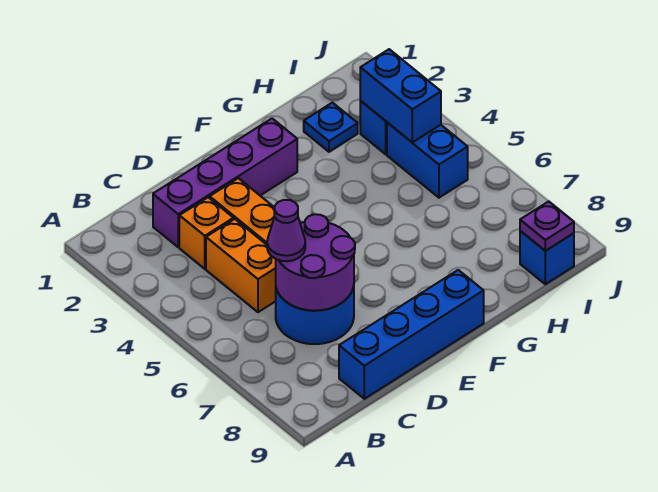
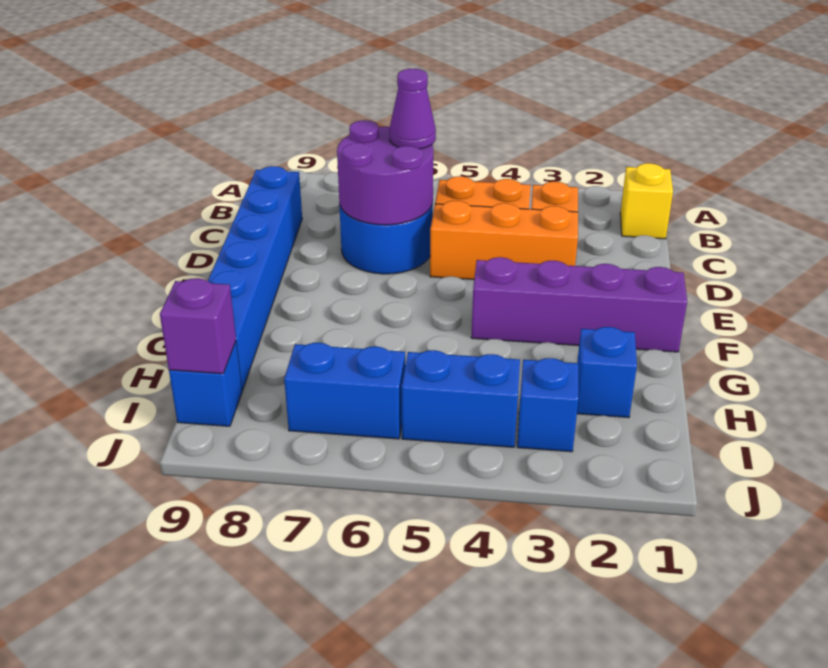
none -> yellow 1x1 brick [620,163,673,239]
purple 1x4 brick [153,119,297,247] -> purple 1x4 brick turned to [471,257,687,352]
blue 1x4 brick [339,270,484,399] -> blue 1x6 brick [208,166,302,390]
blue 1x1 plate [304,103,358,152] -> blue 1x1 brick [577,327,637,418]
blue 1x2 brick [360,49,441,142] -> blue 1x2 brick moved to [284,343,405,439]
purple 1x1 plate [520,201,574,251] -> purple 1x1 brick [160,278,236,374]

